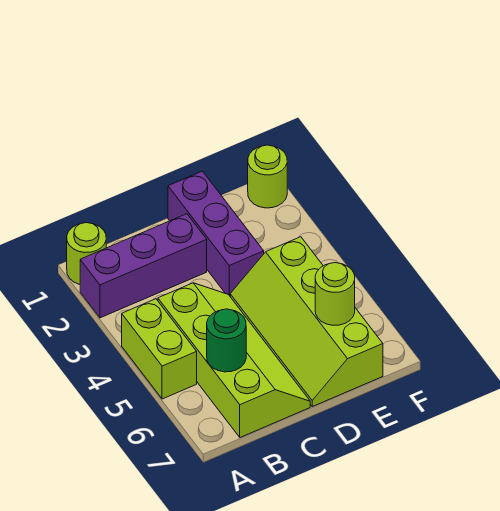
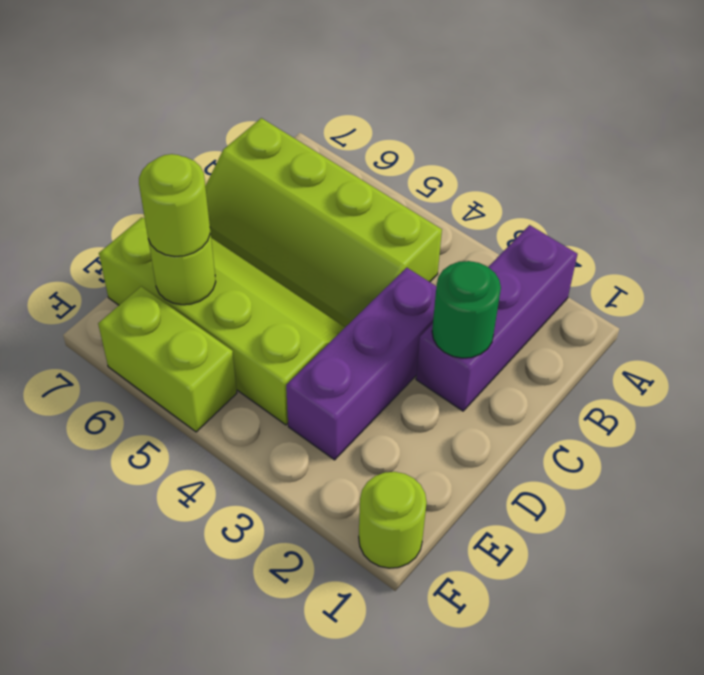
lime 1x1 round brick [67,223,106,284] -> lime 1x1 round brick moved to [139,154,210,256]
lime 1x2 brick [122,299,197,399] -> lime 1x2 brick moved to [98,286,237,432]
green 1x1 round brick [207,309,246,372] -> green 1x1 round brick moved to [432,261,501,358]
purple 1x3 brick [168,171,264,296] -> purple 1x3 brick turned to [286,268,436,460]

